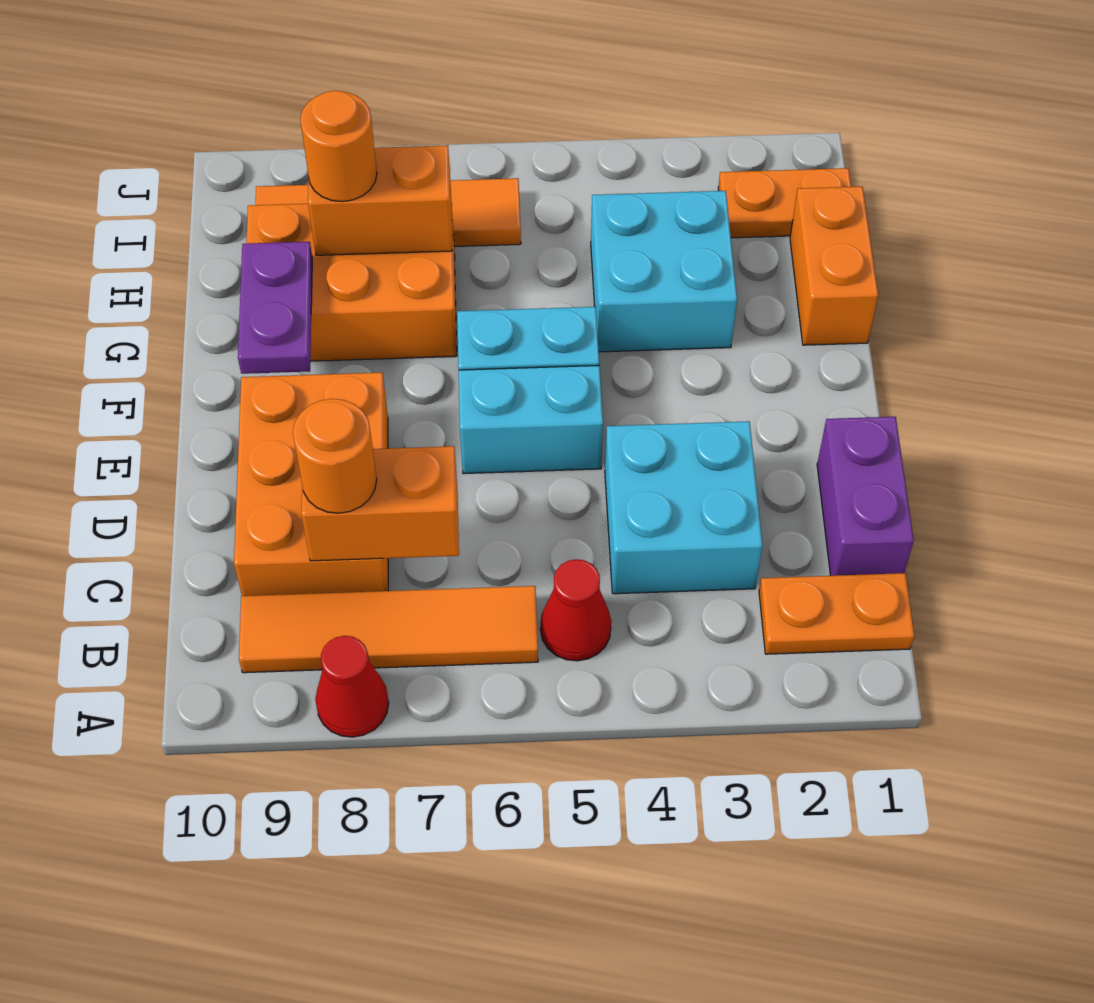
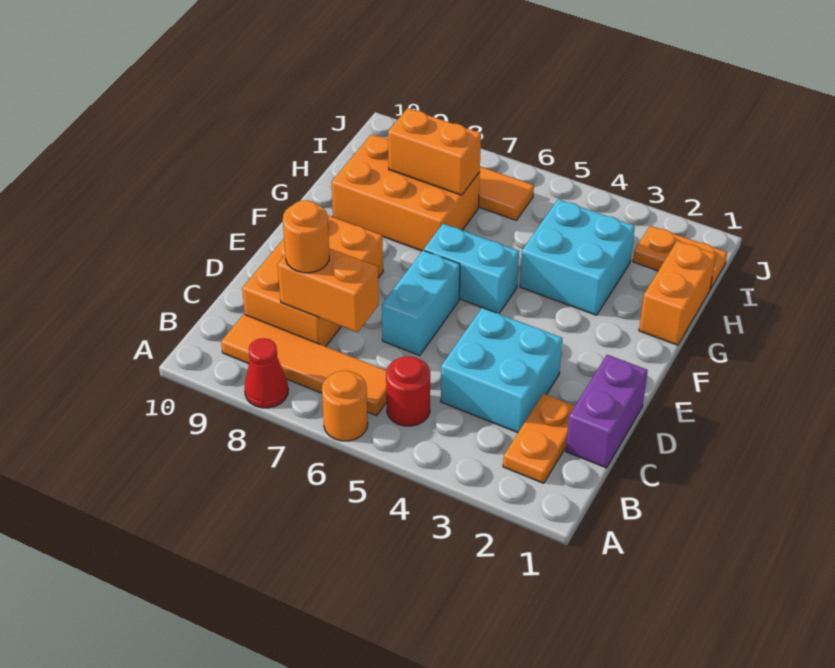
orange 1x2 plate [759,573,914,654] -> orange 1x2 plate turned to [503,394,575,483]
red 1x1 cone [540,559,611,661] -> red 1x1 round brick [386,356,430,426]
cyan 1x2 brick [459,366,603,474] -> cyan 1x2 brick turned to [382,250,460,355]
purple 1x2 plate [238,242,312,374] -> none
orange 1x1 round brick [300,91,377,202] -> orange 1x1 round brick moved to [322,371,368,441]

